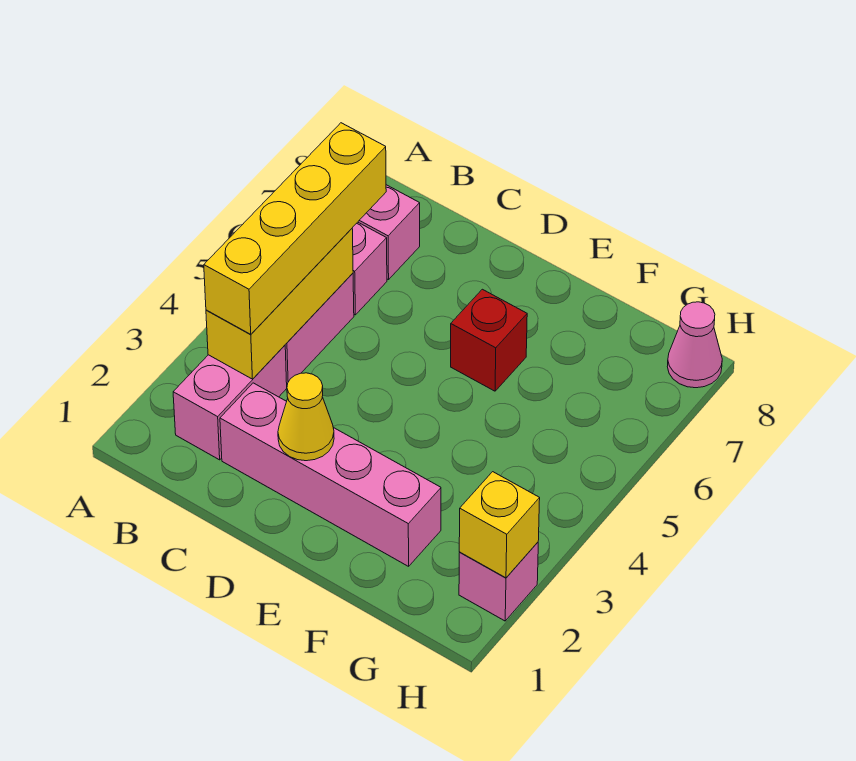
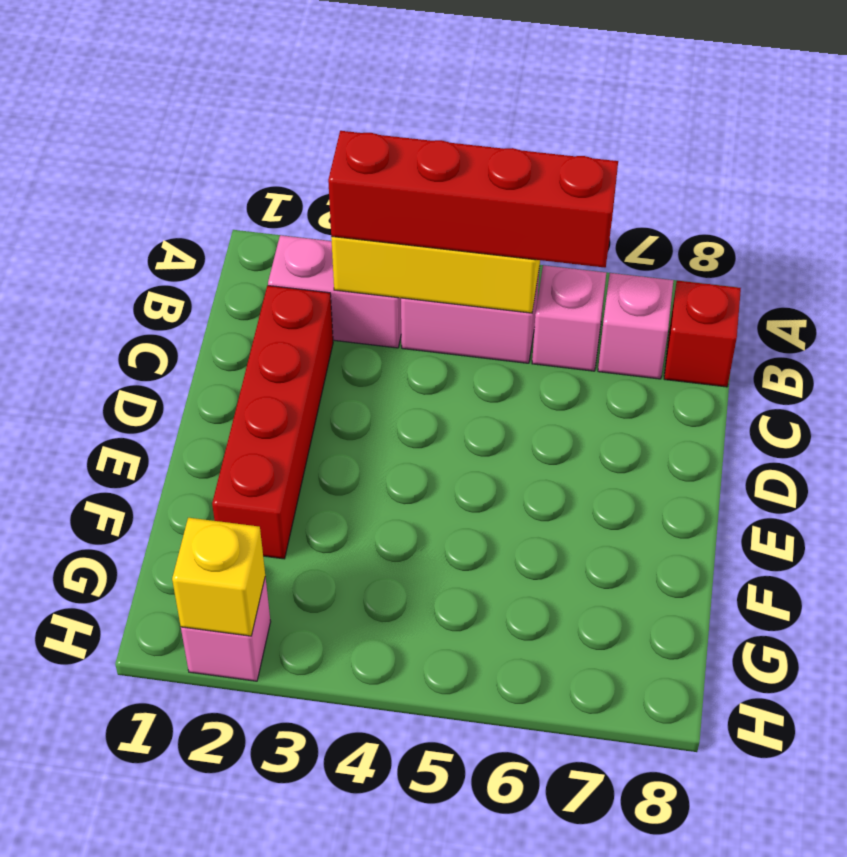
yellow 1x4 brick [204,123,386,334] -> red 1x4 brick [328,131,618,268]
pink 1x4 brick [220,383,441,566] -> red 1x4 brick [212,286,333,559]
yellow 1x1 cone [278,373,334,461] -> none
red 1x1 brick [451,289,527,391] -> red 1x1 brick moved to [664,281,741,387]
pink 1x1 cone [667,302,722,388] -> none

